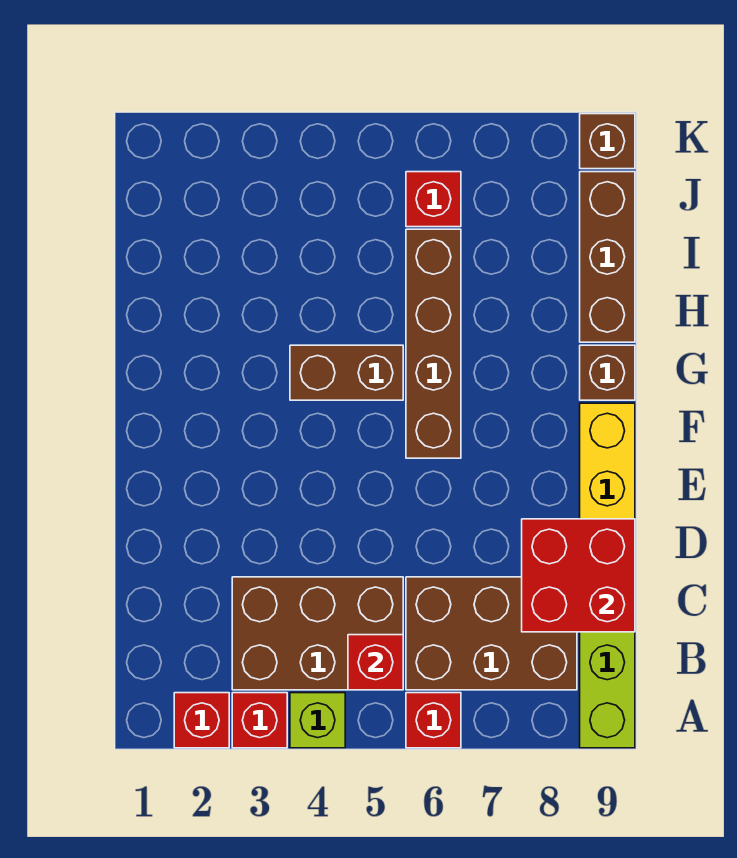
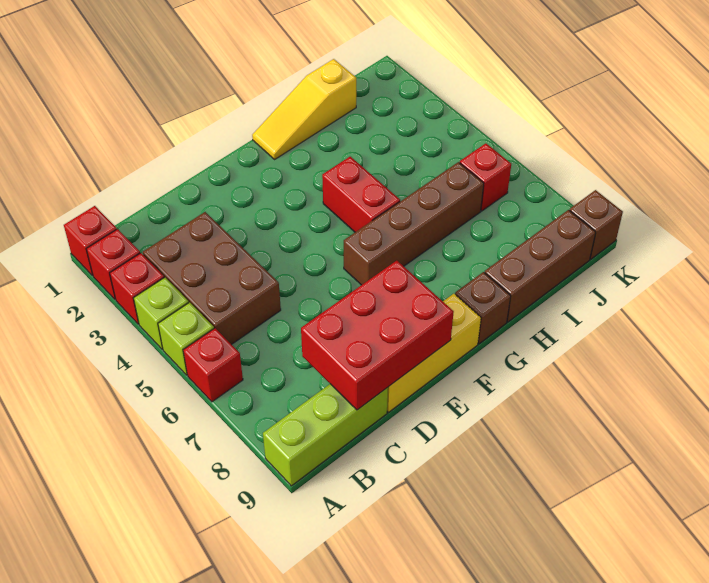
none -> lime 1x1 brick [158,302,214,375]
red 1x1 brick [348,635,403,690] -> red 1x1 brick moved to [64,206,117,276]
brown 2x3 brick [406,577,577,690] -> none
red 2x2 brick [522,519,635,632] -> red 2x3 brick [301,261,454,410]
none -> yellow 1x3 slope [252,59,356,159]
brown 1x2 brick [290,345,403,400] -> red 1x2 brick [322,157,400,232]

